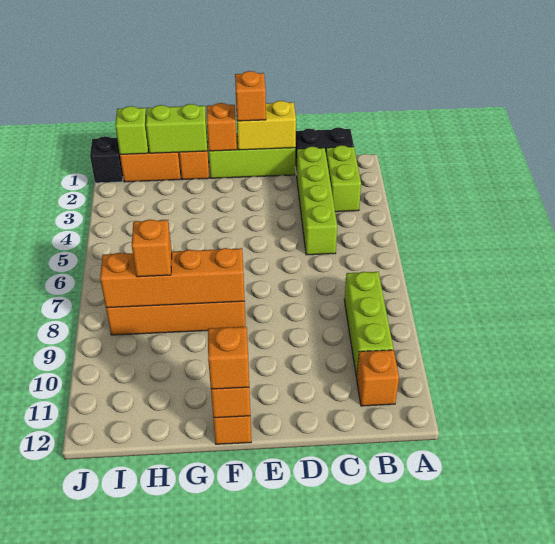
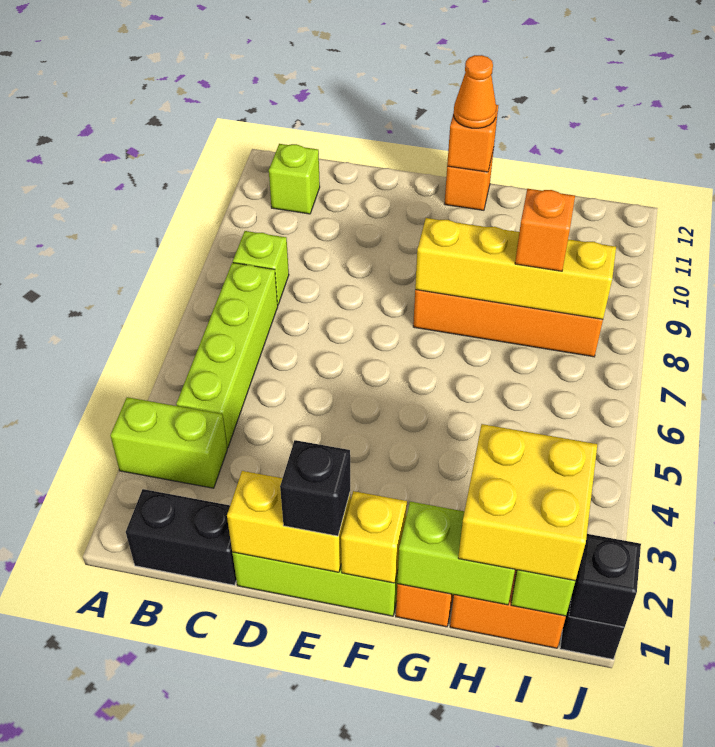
lime 1x2 brick [326,145,361,212] -> lime 1x2 brick turned to [110,397,227,488]
lime 1x3 brick [344,272,393,377] -> lime 1x1 brick [233,231,289,305]
orange 1x1 brick [357,350,399,406] -> lime 1x1 brick [269,144,320,214]
lime 1x4 brick [297,146,337,255] -> lime 1x4 brick moved to [176,263,278,448]
orange 1x1 brick [235,71,266,121] -> black 1x1 brick [280,440,350,536]
orange 1x1 brick [207,103,237,151] -> yellow 1x1 brick [341,491,407,583]
orange 1x4 brick [100,248,245,308] -> yellow 1x4 brick [415,218,616,319]
orange 1x1 brick [208,327,249,389] -> orange 1x1 cone [454,55,496,128]
none -> yellow 2x2 brick [458,424,597,581]
none -> black 1x1 brick [569,534,641,627]

